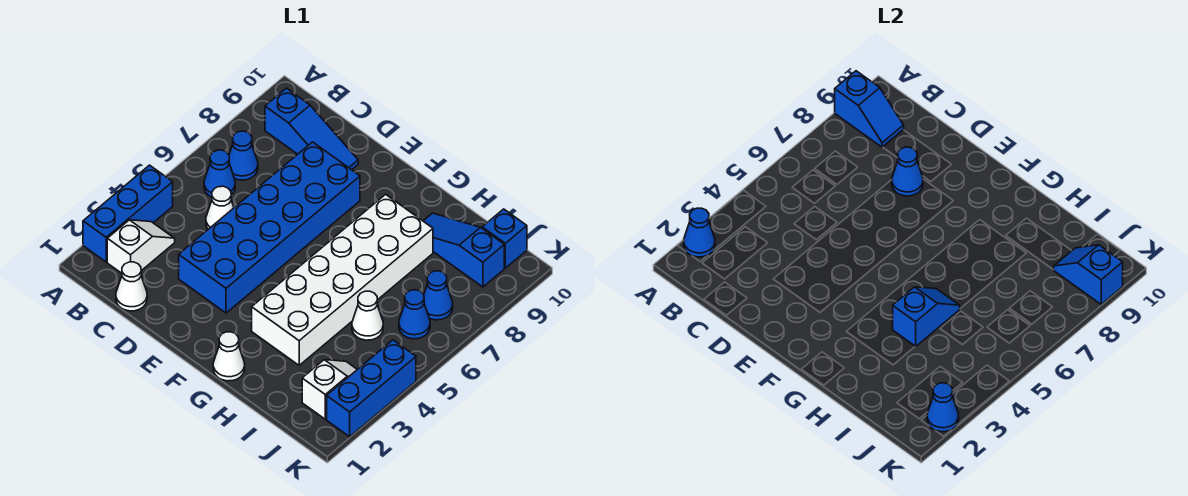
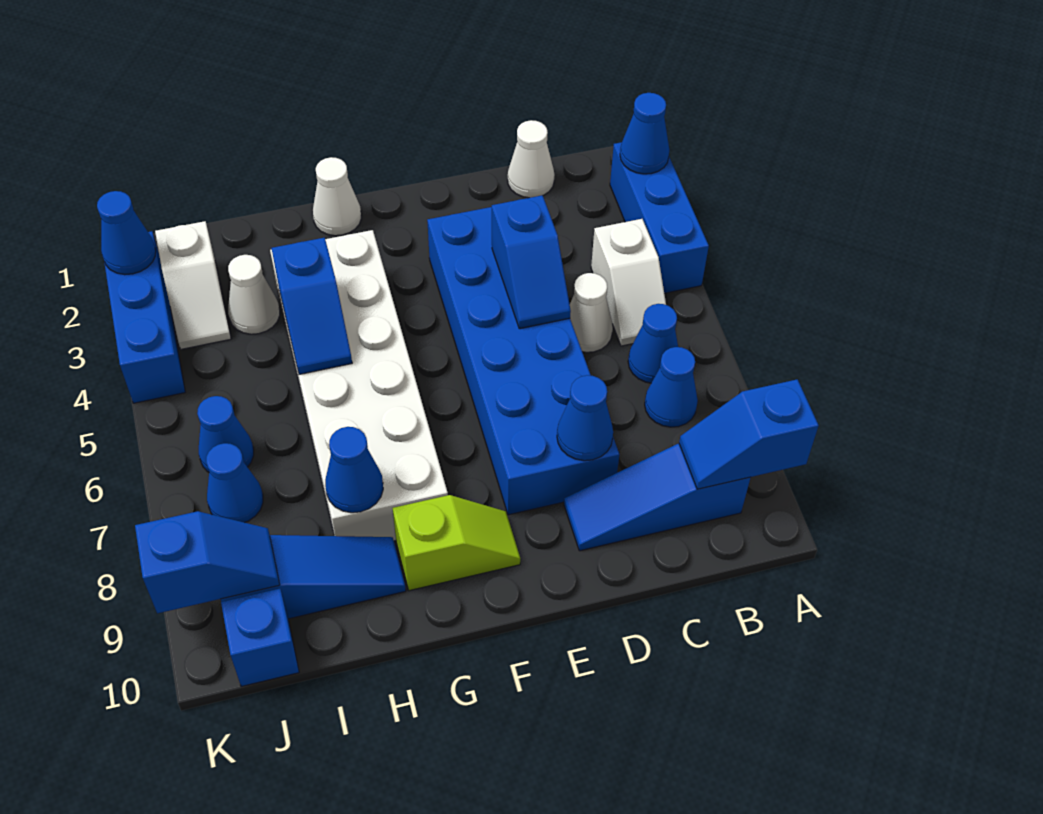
white 1x2 slope [107,220,175,273] -> white 1x2 slope moved to [591,219,666,346]
none -> blue 1x2 slope [492,195,571,329]
none -> lime 1x2 slope [392,495,520,591]
none -> blue 1x1 cone [325,427,383,513]
white 1x1 cone [352,291,383,340] -> white 1x1 cone moved to [228,255,280,334]

